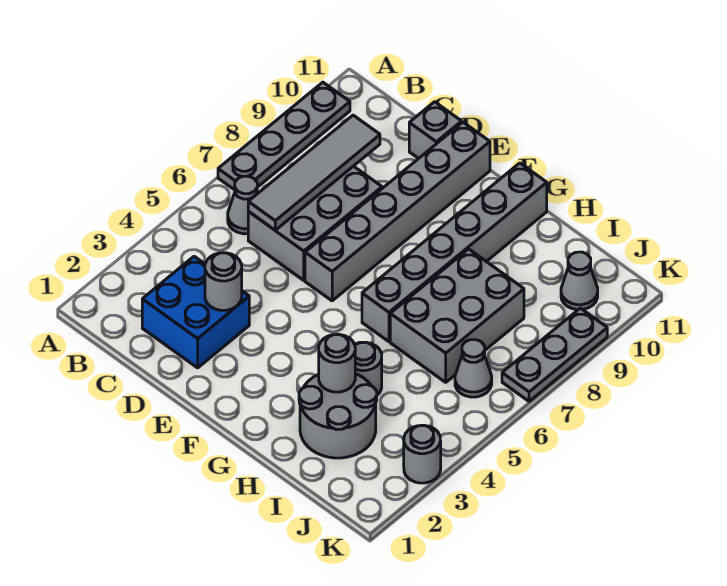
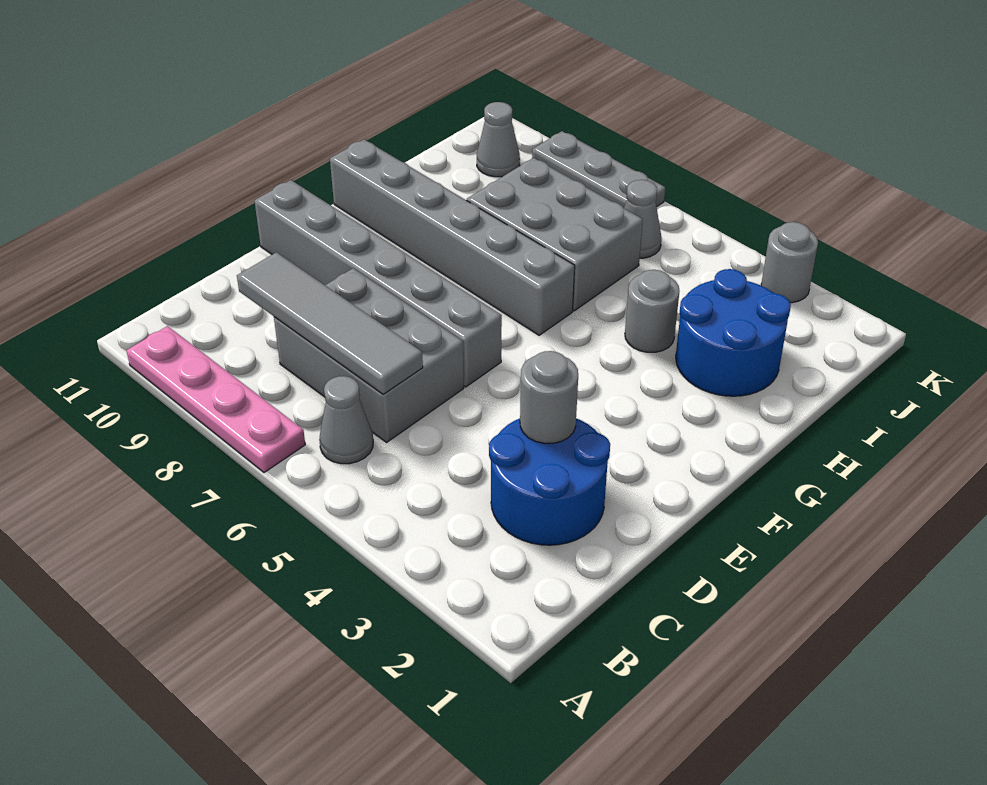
grey 1x4 plate [218,82,350,190] -> pink 1x4 plate [126,326,305,473]
blue 2x2 brick [142,256,249,368] -> blue 2x2 round brick [489,418,610,545]
grey 1x1 brick [409,102,462,158] -> none
grey 2x2 round brick [299,374,377,458] -> blue 2x2 round brick [676,269,791,396]
grey 1x1 round brick [319,334,355,392] -> none

